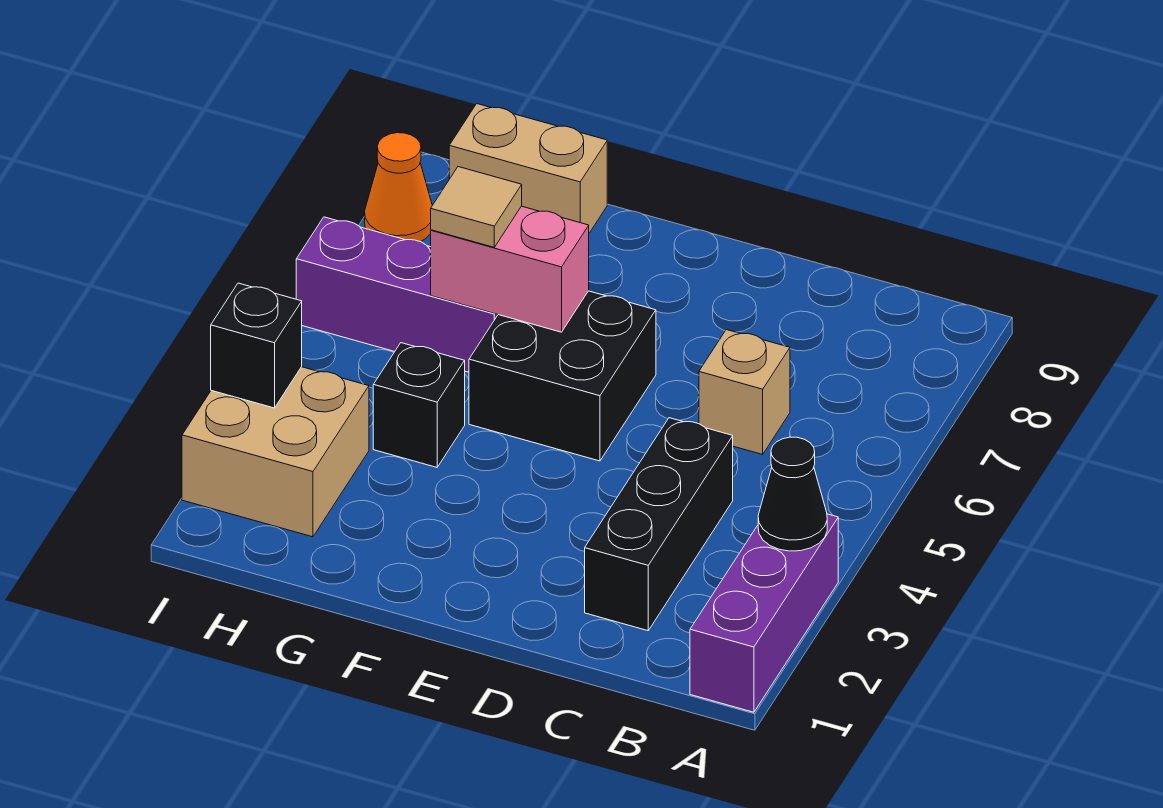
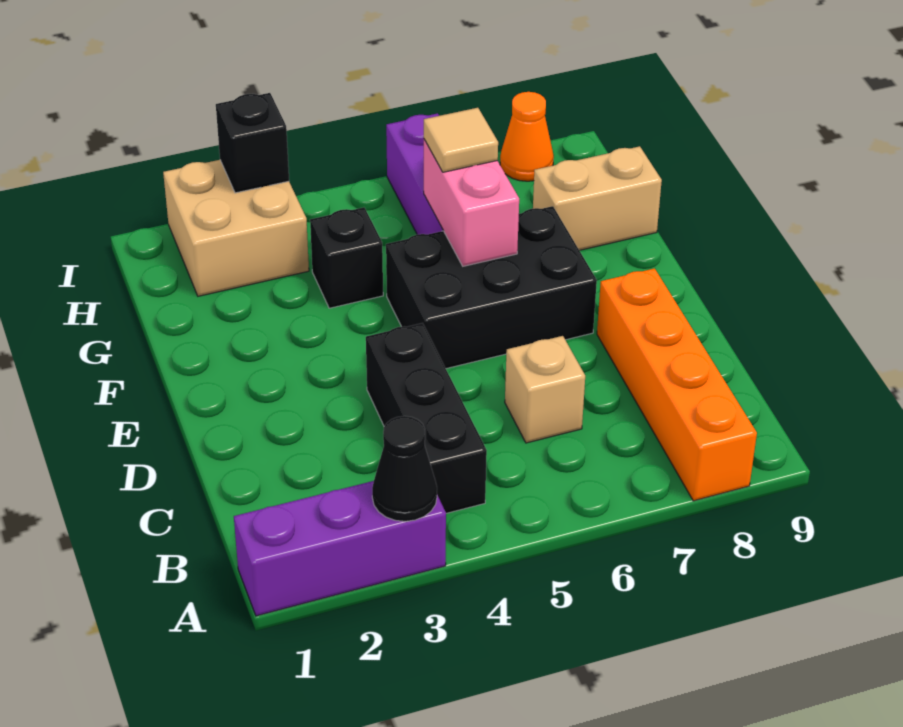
none -> orange 1x4 brick [597,268,757,501]
black 1x3 brick [585,418,733,631] -> black 1x3 brick turned to [366,323,487,513]
black 2x2 brick [469,291,656,461] -> black 2x3 brick [386,206,597,369]
tan 1x2 brick [449,104,607,233] -> tan 1x2 brick turned to [533,146,662,250]

